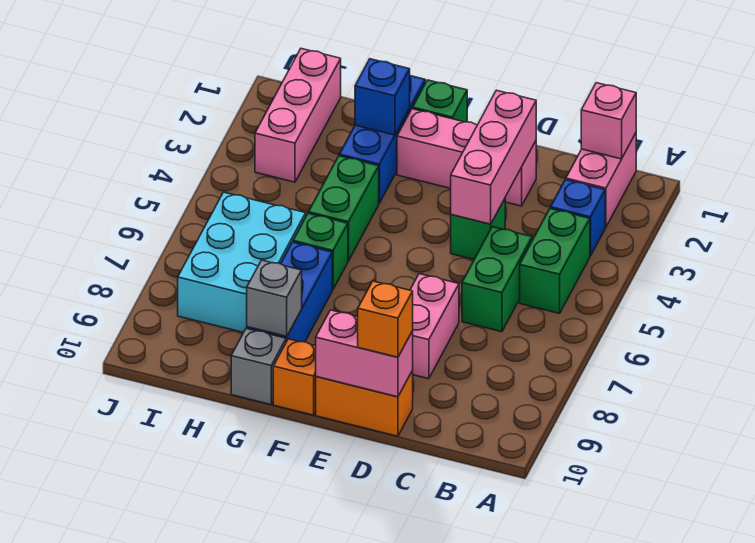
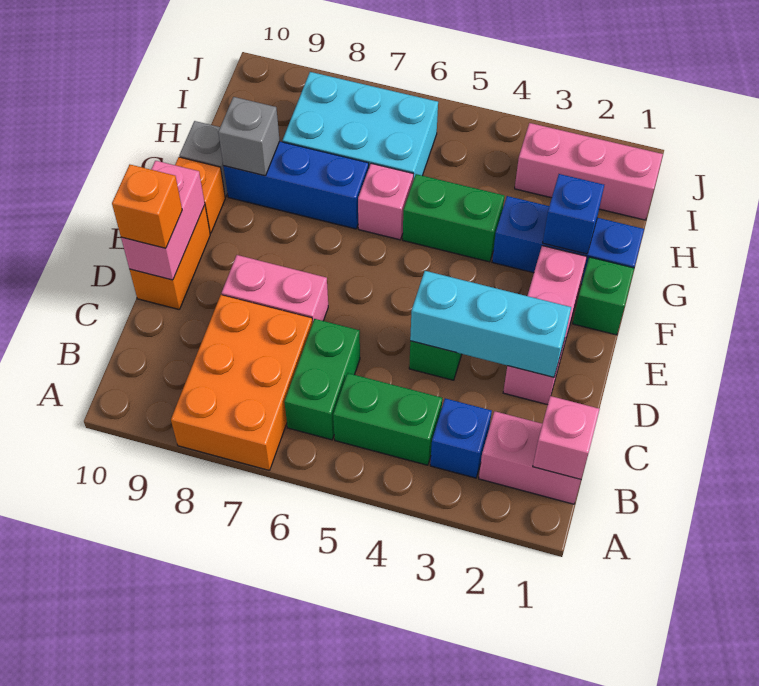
none -> orange 2x3 brick [171,295,312,471]
green 1x2 brick [462,227,532,332] -> green 1x2 brick turned to [284,319,360,440]
pink 1x3 brick [451,90,536,224] -> cyan 1x3 brick [410,271,571,377]
green 1x1 brick [293,213,348,290] -> pink 1x1 brick [358,163,413,240]

